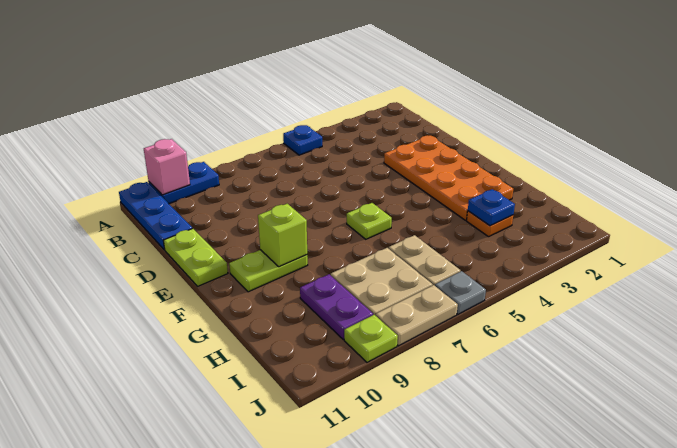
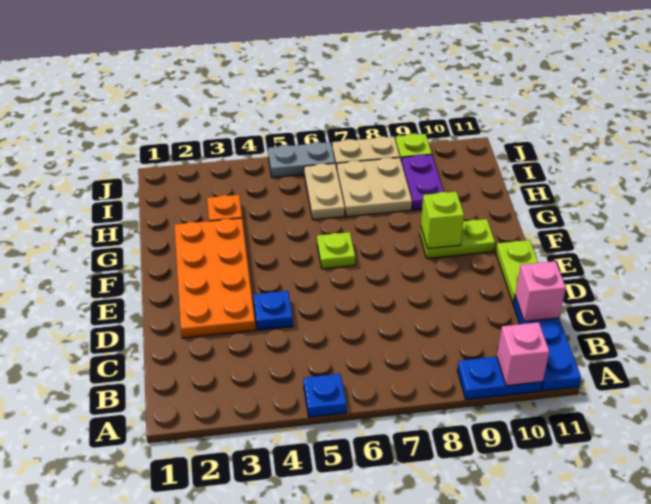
none -> pink 1x1 brick [515,261,566,322]
blue 1x1 plate [468,189,515,226] -> blue 1x1 plate moved to [253,291,293,330]
grey 1x1 plate [435,271,486,314] -> grey 1x2 plate [268,142,335,178]

